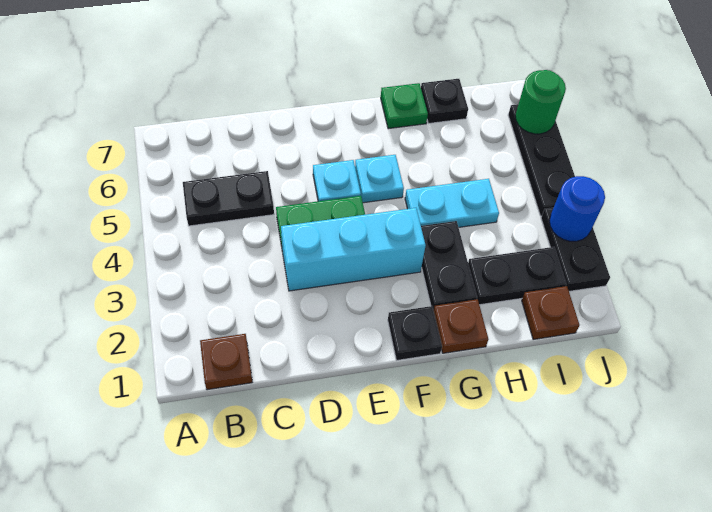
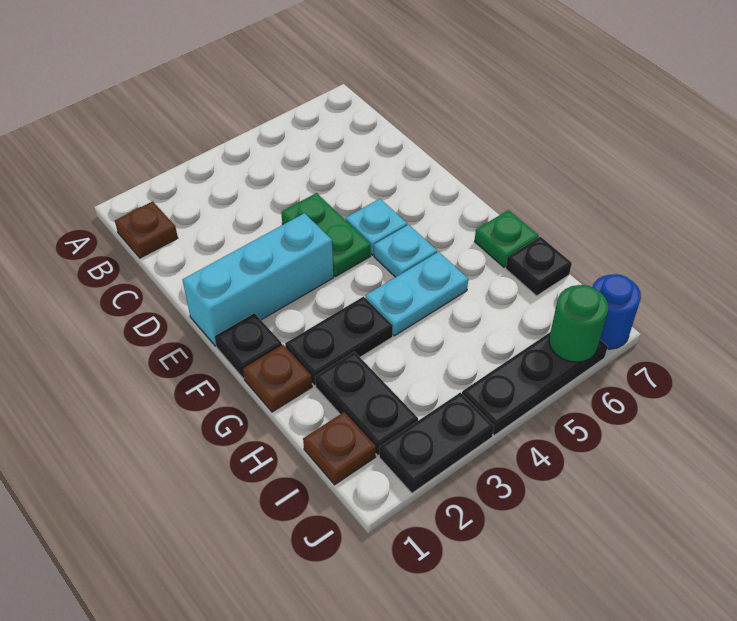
black 1x2 plate [183,171,274,226] -> none
cyan 1x3 brick [281,208,426,291] -> cyan 1x3 brick turned to [182,213,333,346]
cyan 1x2 plate [405,179,499,227] -> cyan 1x2 plate turned to [366,252,468,336]
blue 1x1 round brick [549,176,605,241] -> blue 1x1 round brick moved to [592,274,641,349]

